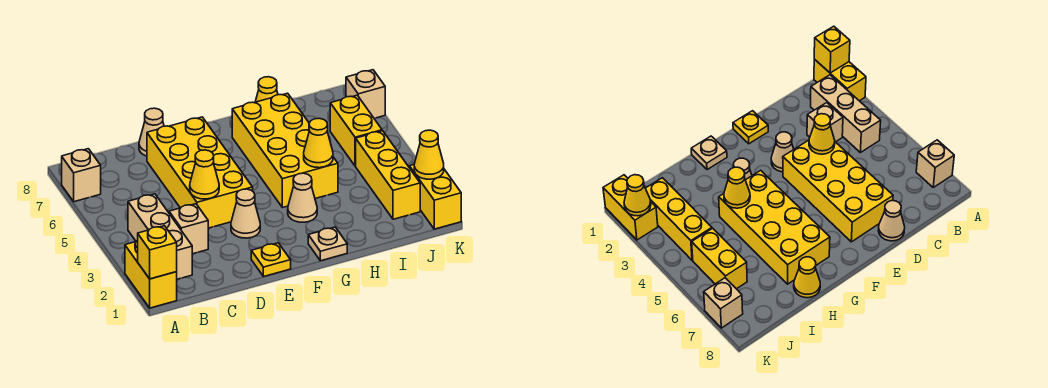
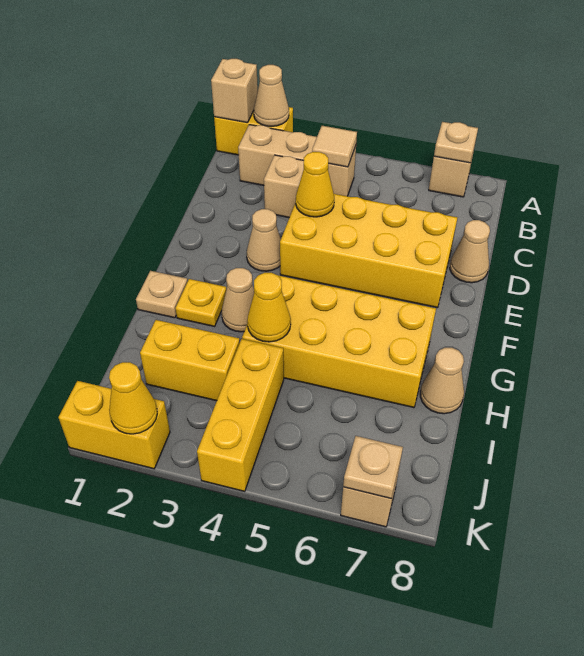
yellow 1x1 brick [138,226,177,279] -> tan 1x1 brick [211,59,258,123]
none -> tan 1x1 cone [254,65,289,126]
none -> tan 1x1 plate [434,122,478,163]
none -> tan 1x1 tile [312,126,357,167]
yellow 1x1 plate [251,243,291,277] -> yellow 1x1 plate moved to [175,279,227,326]
yellow 1x1 cone [255,77,278,102] -> tan 1x1 cone [420,348,464,414]
yellow 1x3 brick [356,131,420,219] -> yellow 1x3 brick turned to [197,339,284,491]
yellow 1x2 brick [330,95,382,166] -> yellow 1x2 brick moved to [140,320,240,401]
none -> tan 1x1 plate [343,436,403,498]

